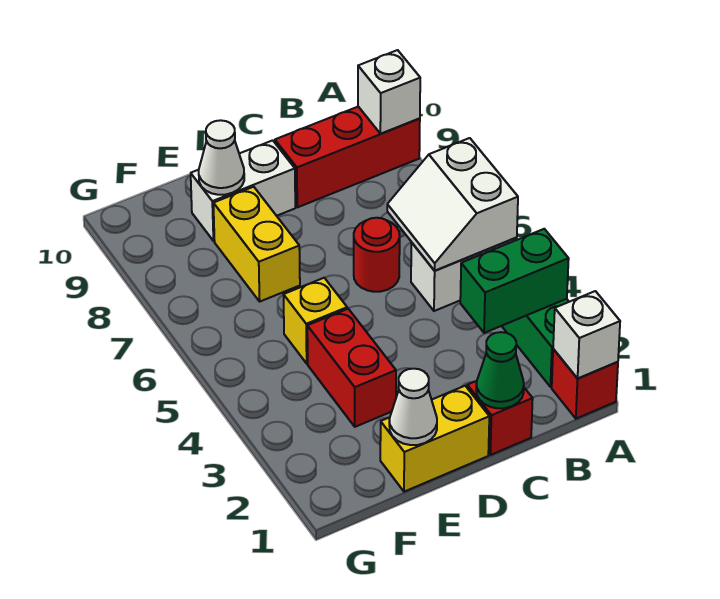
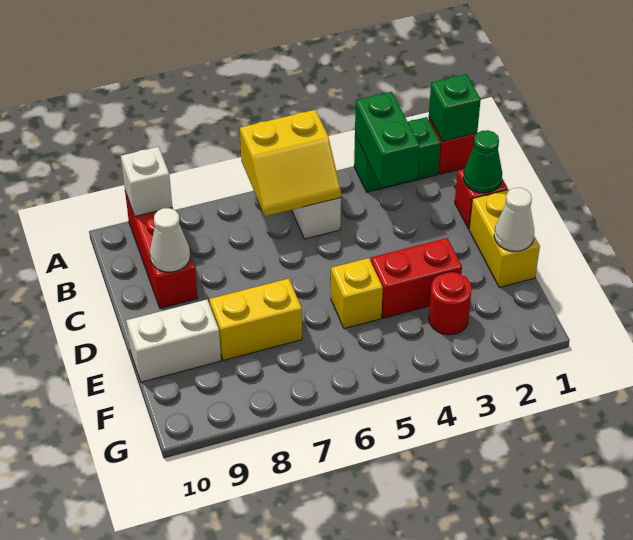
white 1x1 brick [553,291,620,378] -> green 1x1 brick [429,74,481,141]
white 2x2 slope [387,138,518,271] -> yellow 2x2 slope [240,110,341,216]
red 1x1 round brick [354,218,400,292] -> red 1x1 round brick moved to [429,272,472,335]
white 1x2 brick [191,140,295,241] -> white 1x2 brick turned to [126,300,221,382]
white 1x1 cone [199,120,244,195] -> white 1x1 cone moved to [150,208,190,272]

